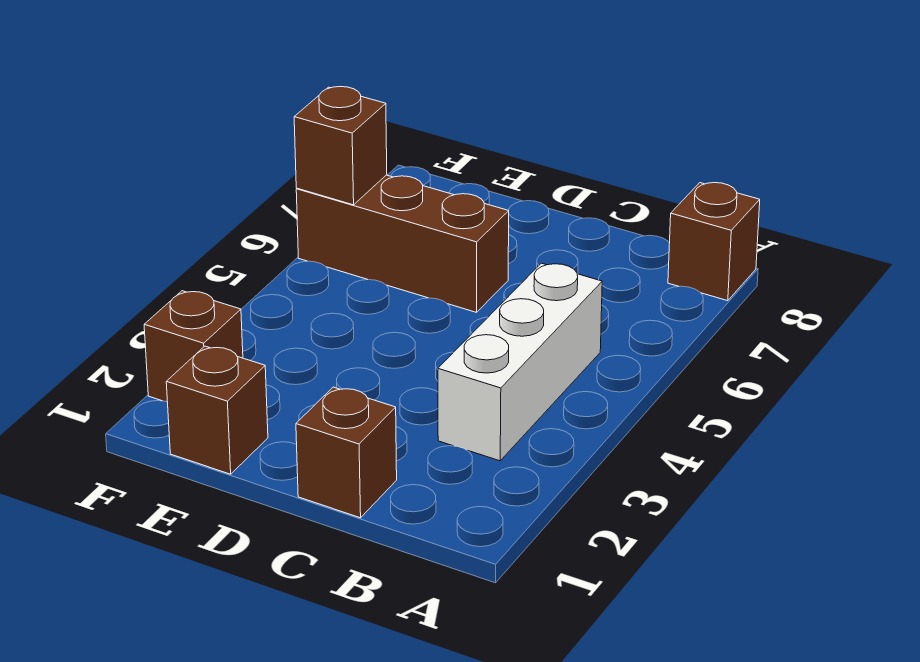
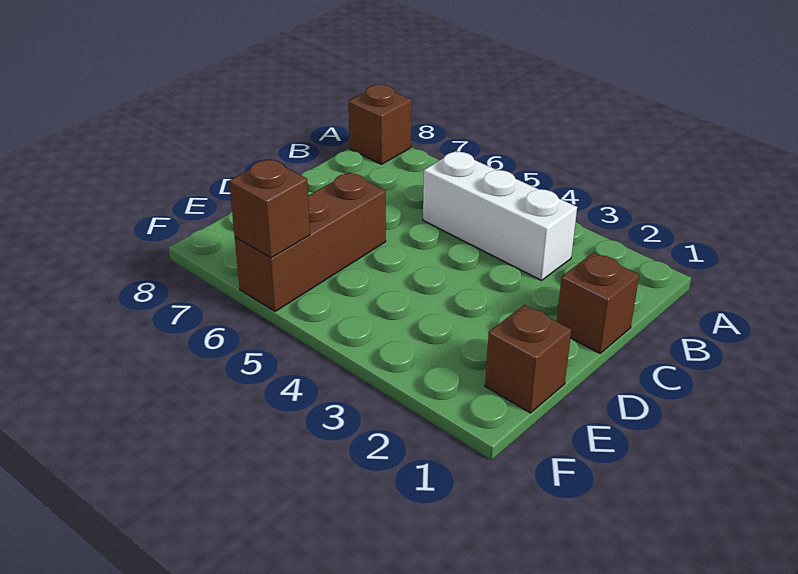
brown 1x1 brick [144,291,243,402] -> none

